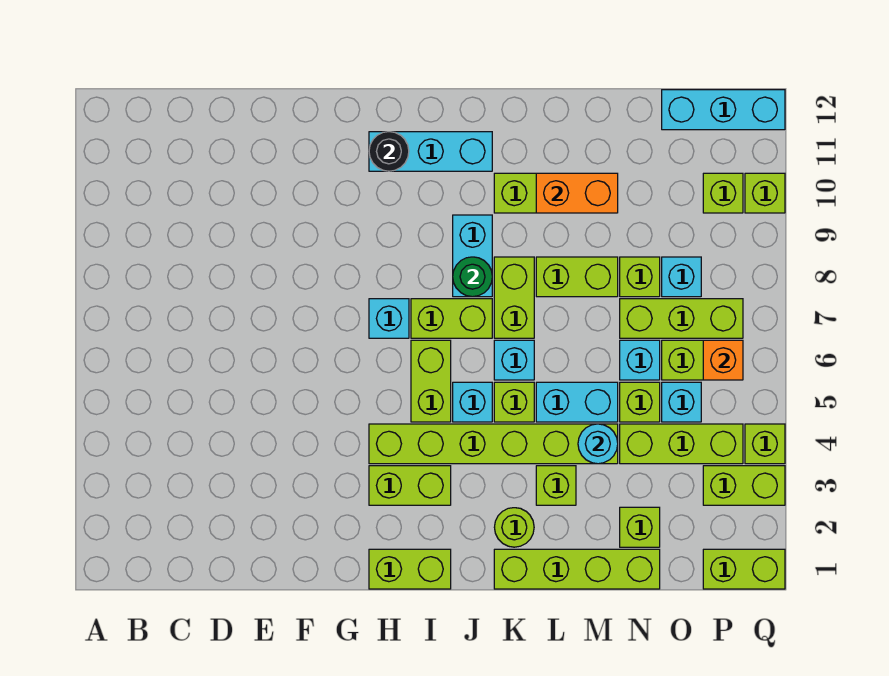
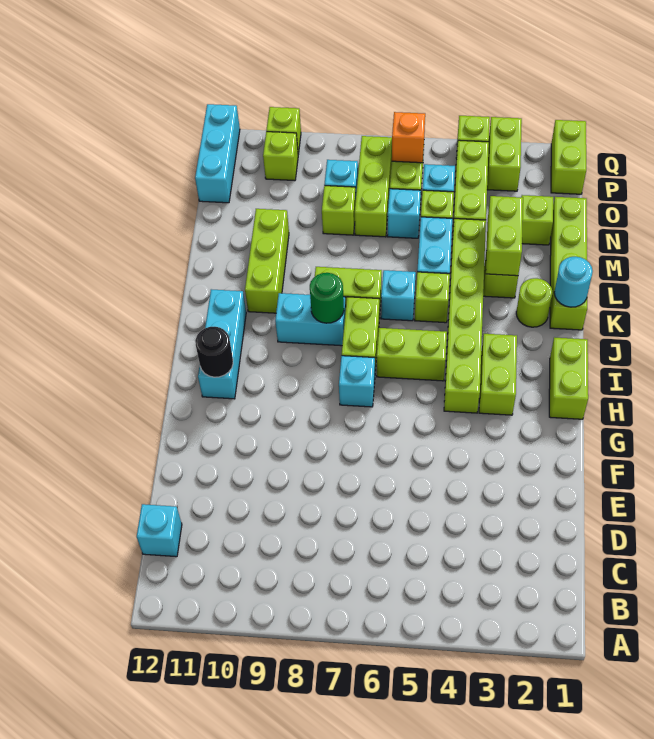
cyan 1x1 brick [453,382,492,422] -> cyan 1x1 brick moved to [137,504,182,557]
lime 1x2 brick [536,257,618,297] -> lime 1x2 brick moved to [486,196,523,276]
orange 1x2 brick [536,173,618,213] -> none
cyan 1x1 round brick [578,424,618,464] -> cyan 1x1 round brick moved to [554,257,593,307]

